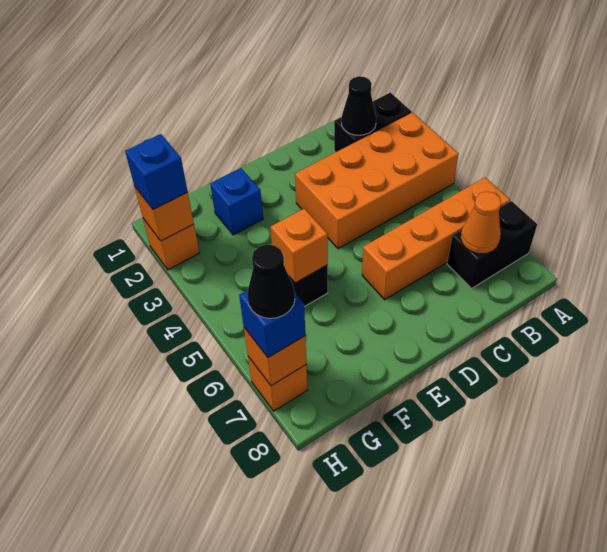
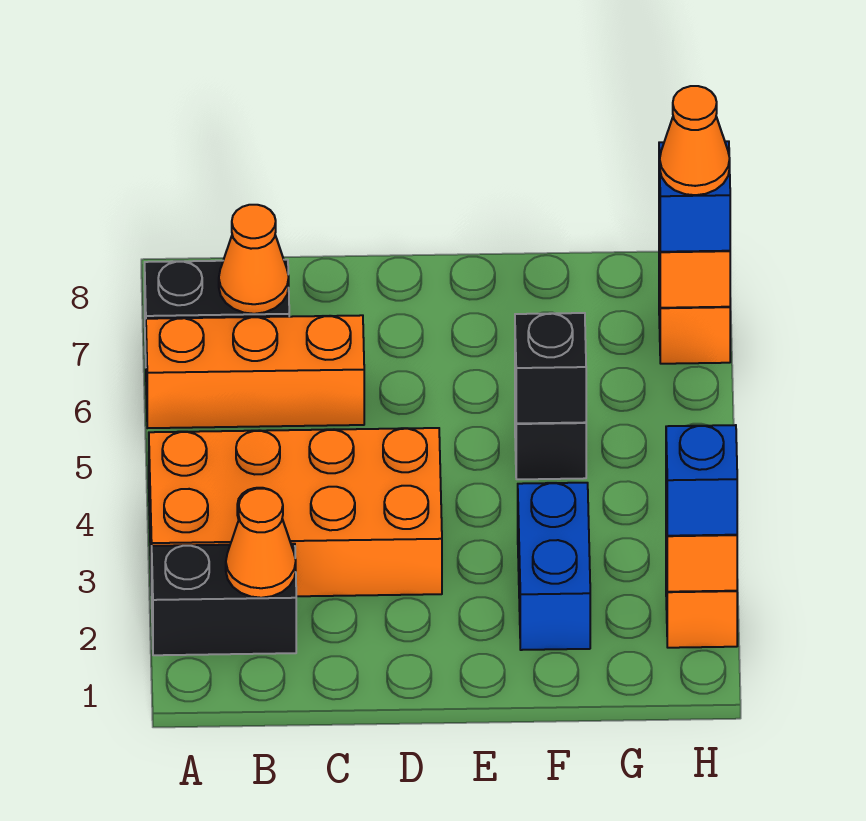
orange 1x4 brick [362,177,510,300] -> orange 1x3 brick [146,315,364,428]
black 1x1 cone [341,76,376,135] -> orange 1x1 cone [226,489,296,598]
blue 1x1 brick [210,168,263,235] -> blue 1x2 brick [518,483,590,650]
orange 1x1 brick [271,209,328,283] -> black 1x1 brick [515,313,586,424]
black 1x1 cone [247,244,295,319] -> orange 1x1 cone [660,86,730,195]

